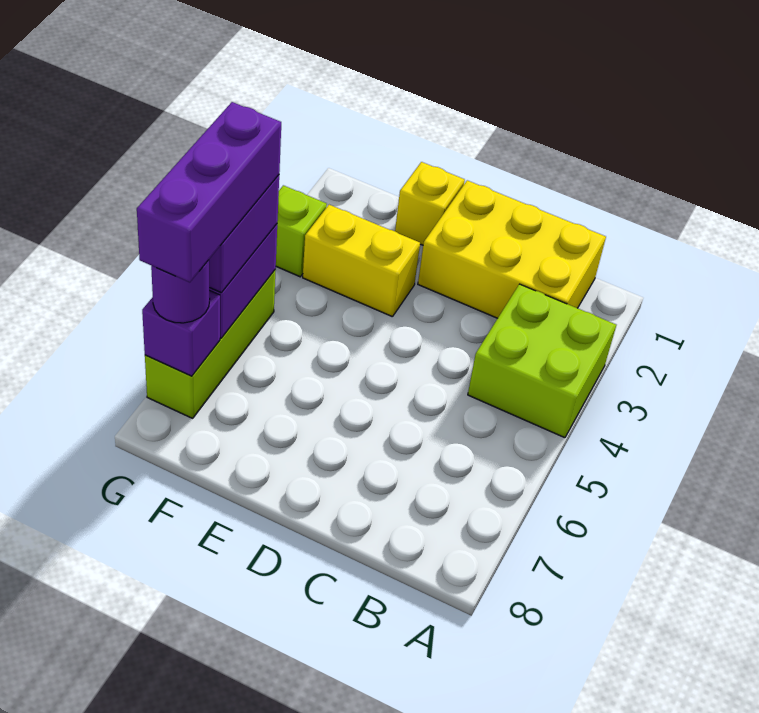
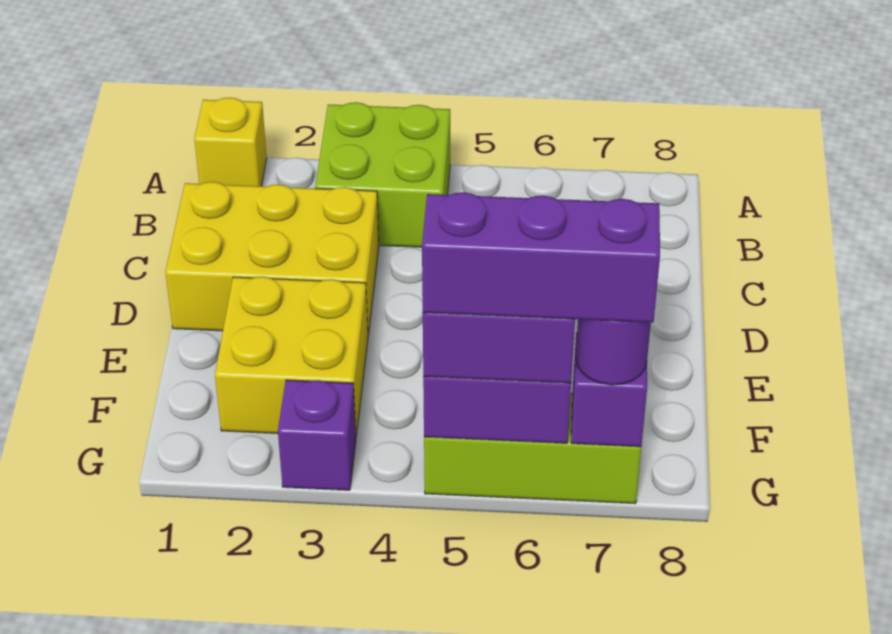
yellow 2x3 brick [418,180,606,318] -> yellow 2x3 brick turned to [166,182,379,335]
yellow 1x1 brick [395,162,465,245] -> yellow 1x1 brick moved to [194,98,267,186]
yellow 1x2 brick [303,205,420,317] -> yellow 2x2 brick [215,277,368,436]
lime 1x1 brick [276,185,327,277] -> purple 1x1 brick [278,380,356,490]

